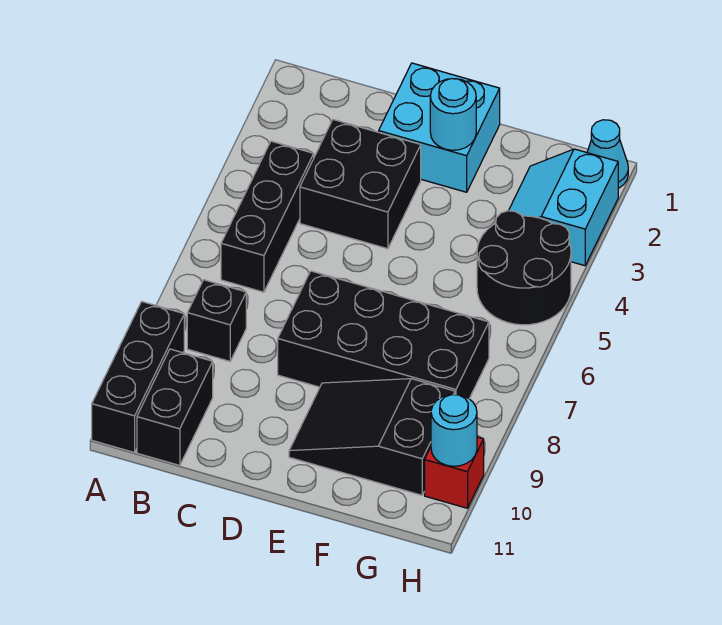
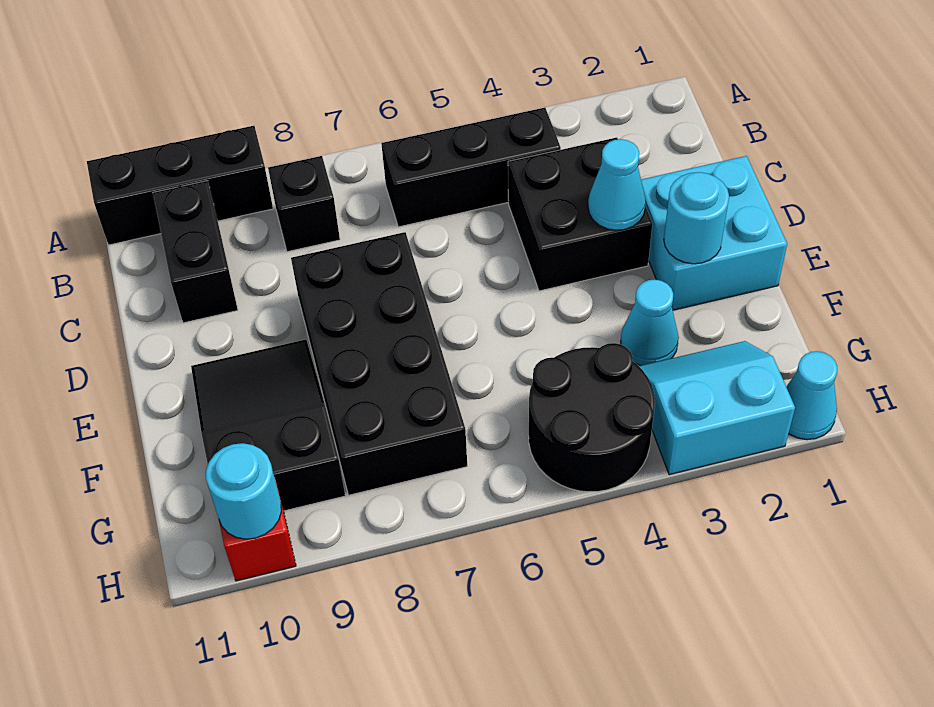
black 1x2 brick [137,349,213,465] -> black 1x2 brick turned to [153,181,238,323]
none -> cyan 1x1 cone [588,139,646,230]
none -> cyan 1x1 cone [621,279,679,366]

